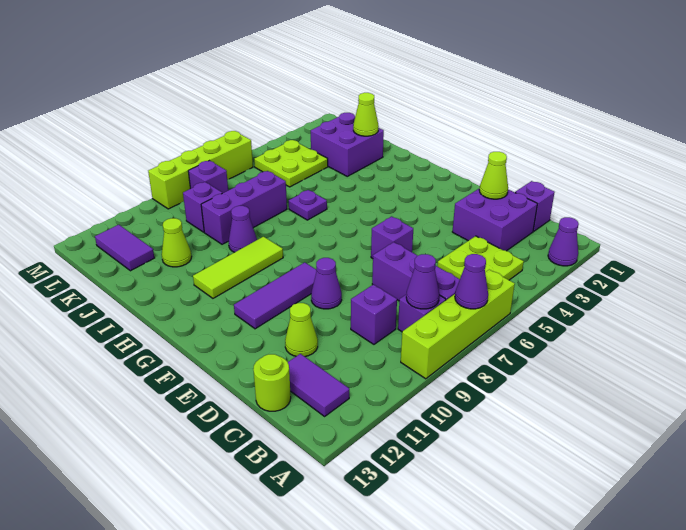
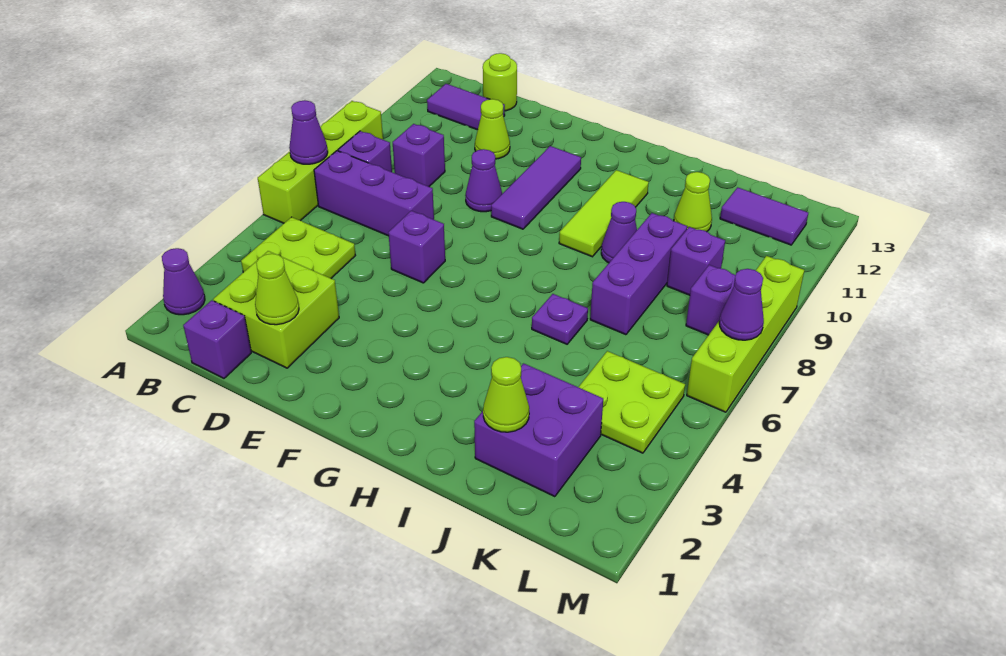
purple 1x1 cone [406,254,439,309] -> purple 1x1 cone moved to [719,269,764,340]
purple 2x2 brick [452,188,537,251] -> lime 2x2 brick [213,251,339,368]

